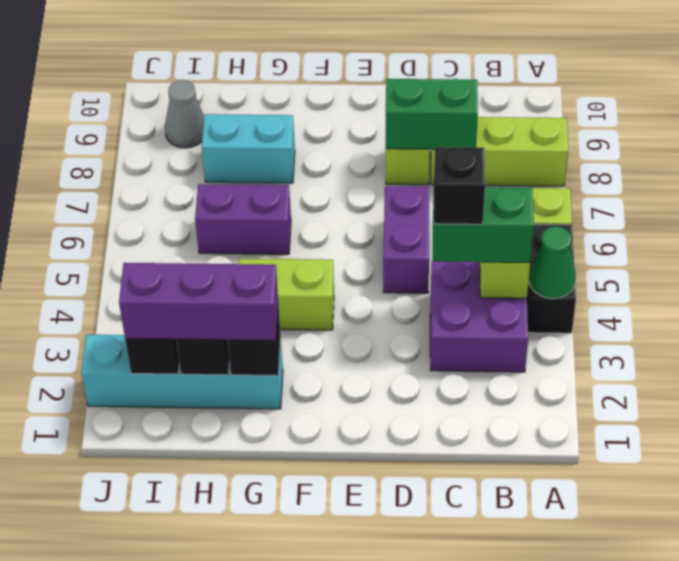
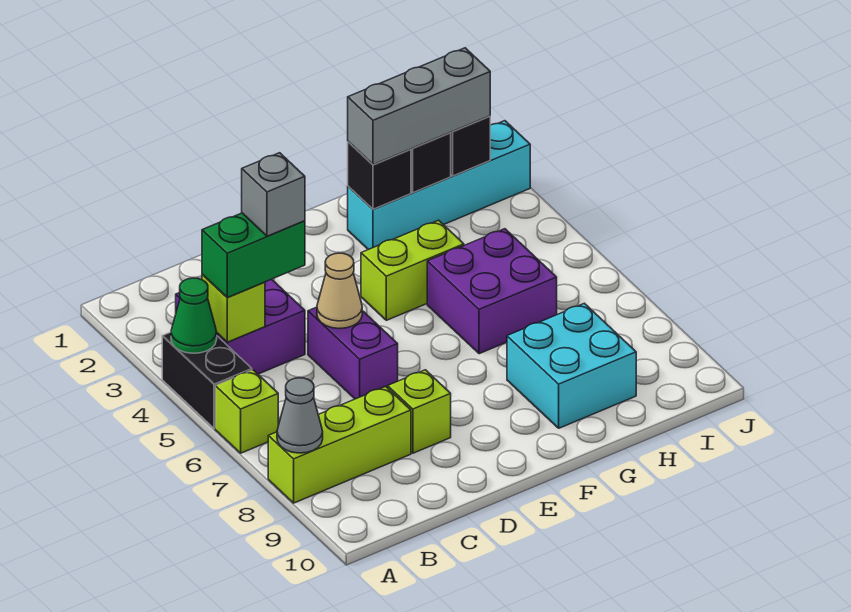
black 1x1 brick [434,147,485,224] -> grey 1x1 brick [242,153,305,236]
green 1x2 brick [386,78,478,149] -> none
none -> tan 1x1 cone [317,253,362,329]
purple 1x3 brick [119,263,278,341] -> grey 1x3 brick [348,48,490,165]
purple 1x2 brick [195,184,291,254] -> purple 2x2 brick [427,229,557,354]
cyan 1x2 brick [202,114,295,183] -> cyan 2x2 brick [507,303,636,428]
grey 1x1 cone [165,80,204,148] -> grey 1x1 cone moved to [277,378,323,453]

